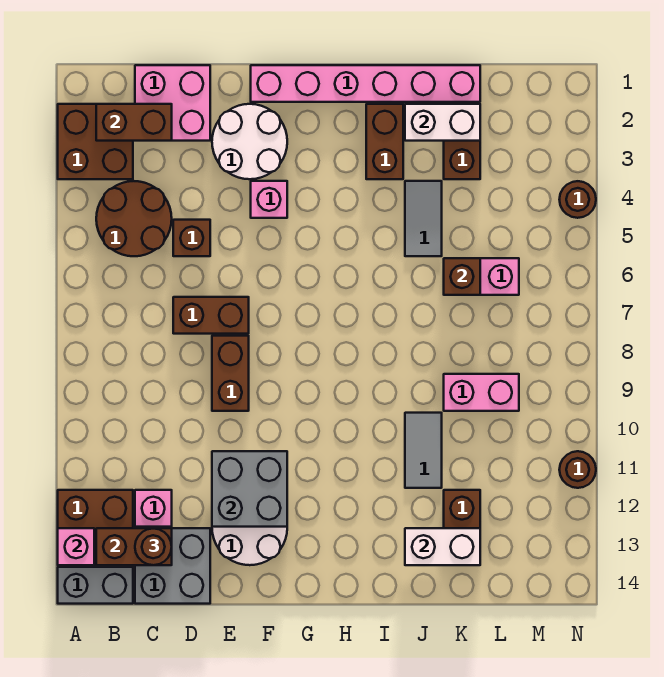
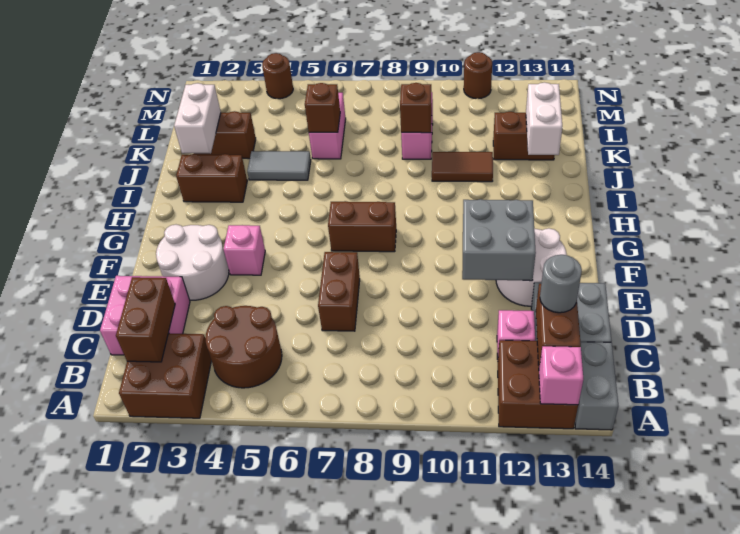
brown 1x1 round brick [135,528,172,565] -> grey 1x1 round brick [540,255,582,313]
brown 1x1 brick [173,220,210,256] -> brown 1x1 brick moved to [400,83,432,133]
brown 1x2 brick [212,336,249,411] -> brown 1x2 brick moved to [328,201,396,252]
pink 1x6 brick [251,65,480,102] -> none
grey 1x2 tile [405,413,442,488] -> brown 1x2 tile [432,152,493,182]

